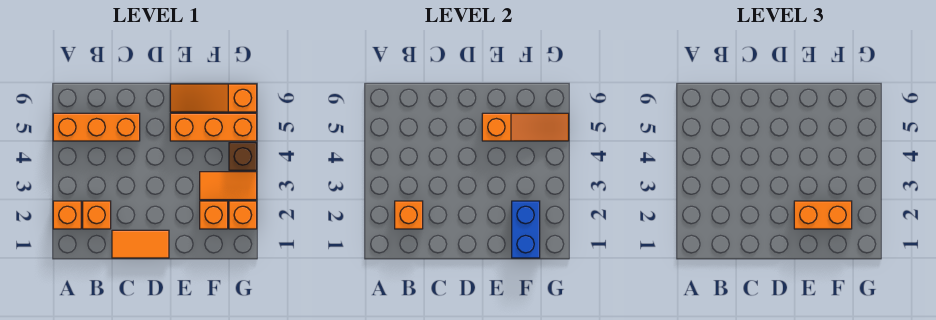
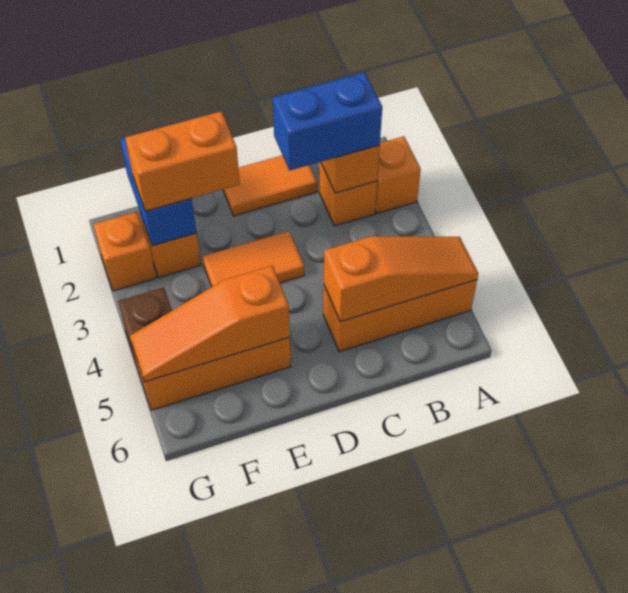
none -> blue 1x2 brick [273,72,382,171]
orange 1x3 slope [170,84,257,112] -> orange 1x3 slope moved to [324,236,479,322]
orange 1x2 tile [200,172,257,200] -> orange 1x2 tile moved to [203,231,304,287]

